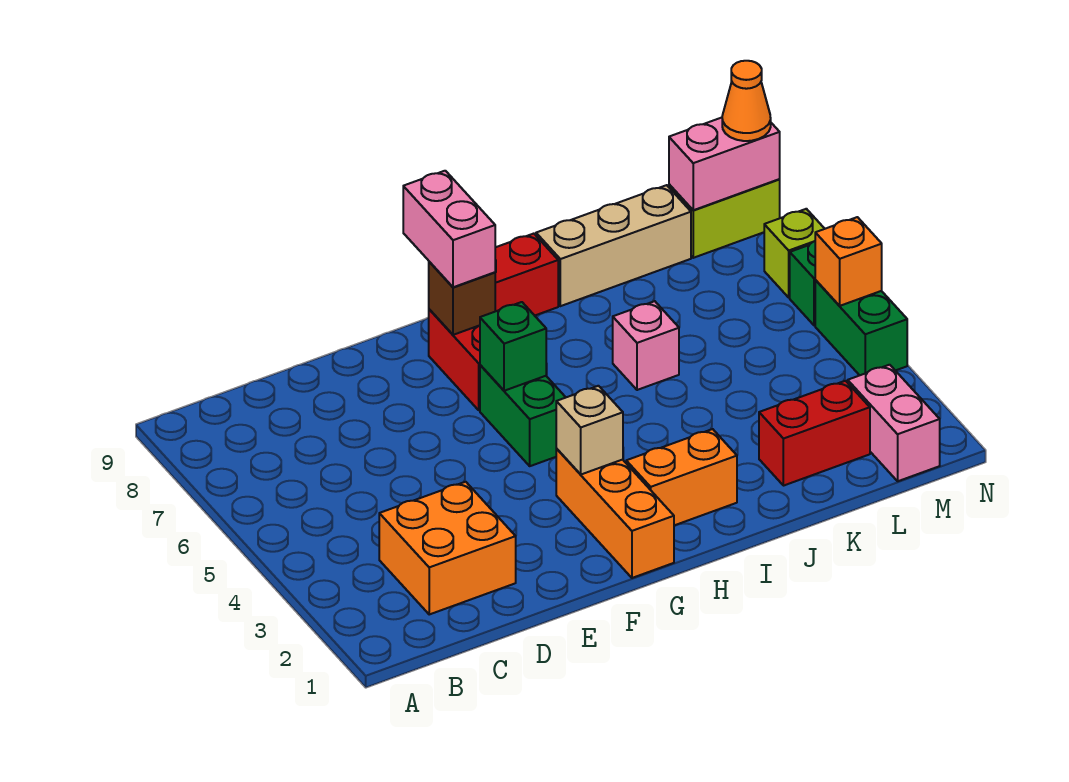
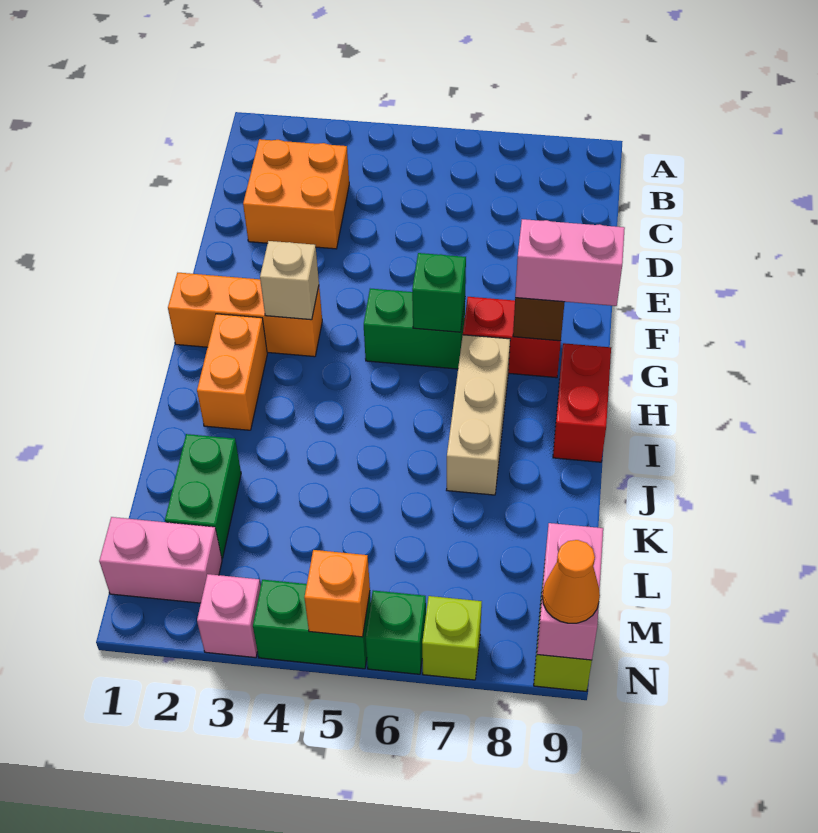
pink 1x1 brick [613,301,679,390] -> pink 1x1 brick moved to [197,574,261,658]
tan 1x3 brick [536,185,691,306] -> tan 1x3 brick moved to [447,335,510,495]
red 1x2 brick [759,381,870,486] -> green 1x2 brick [165,434,241,558]

